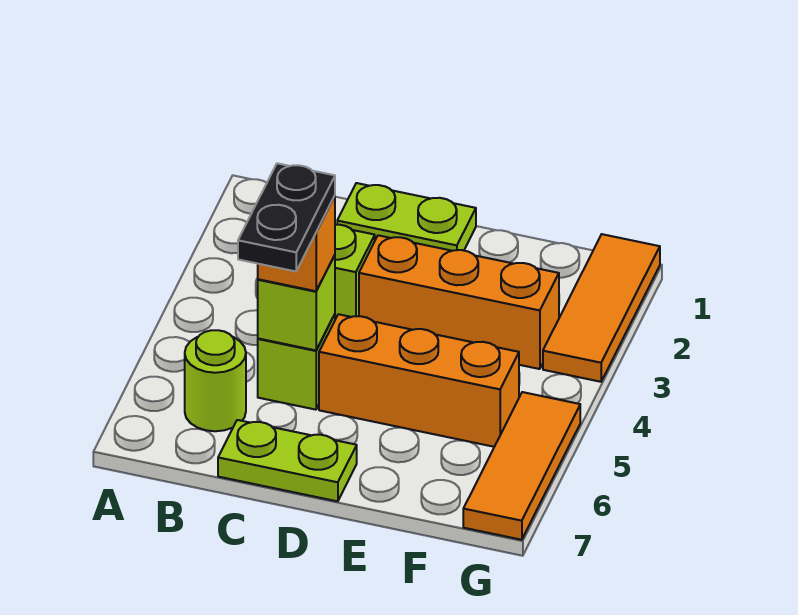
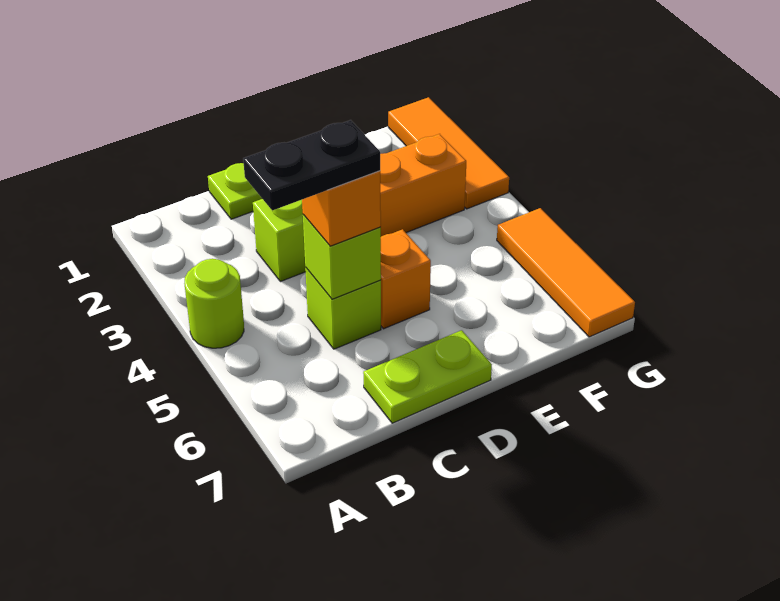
lime 1x1 round brick [185,330,246,431] -> lime 1x1 round brick moved to [184,259,244,348]
black 1x2 plate [238,163,335,271] -> black 1x2 plate turned to [243,120,380,210]
orange 1x3 brick [319,314,519,447] -> orange 1x1 brick [381,229,431,329]

